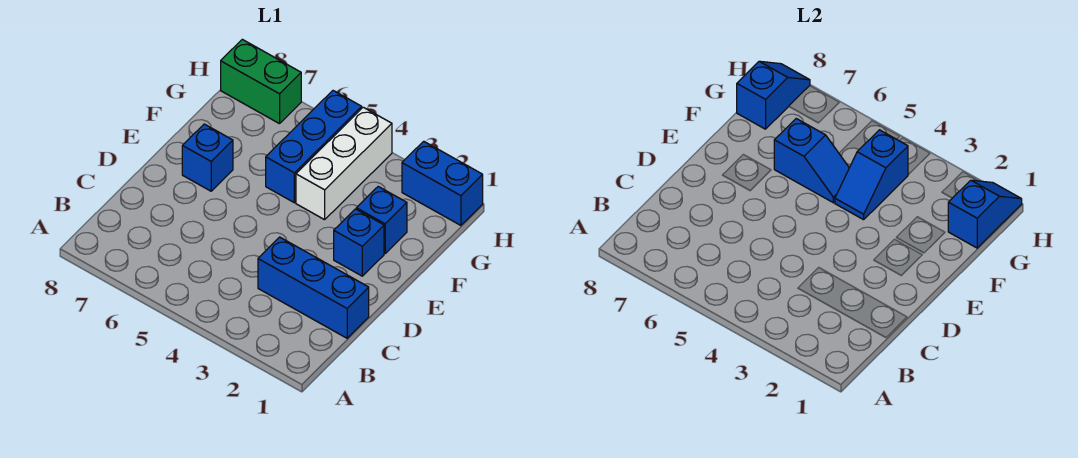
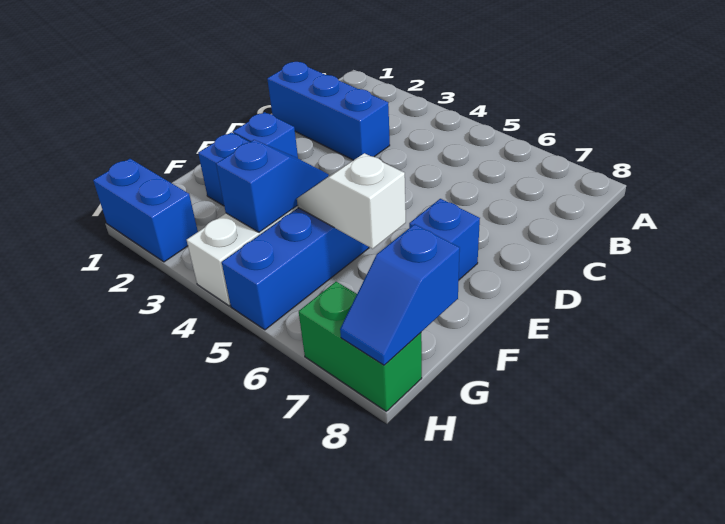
blue 1x2 slope [774,119,849,203] -> white 1x2 slope [297,153,406,249]
blue 1x2 slope [948,180,1022,248] -> none

